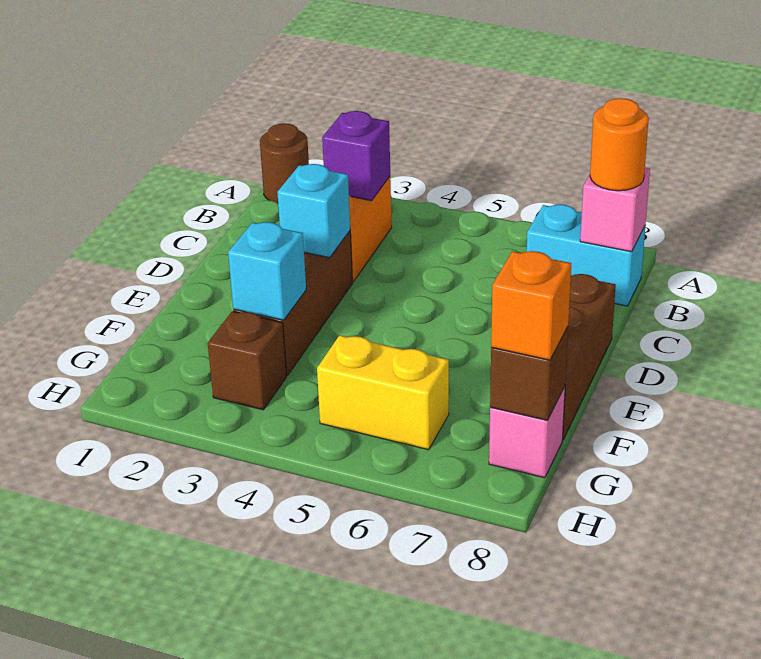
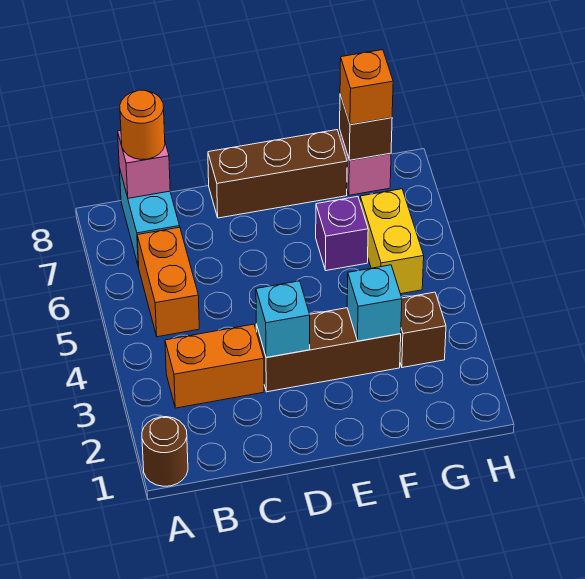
purple 1x1 brick [322,111,390,201] -> purple 1x1 brick moved to [316,197,368,271]
none -> orange 1x2 brick [137,227,199,337]

